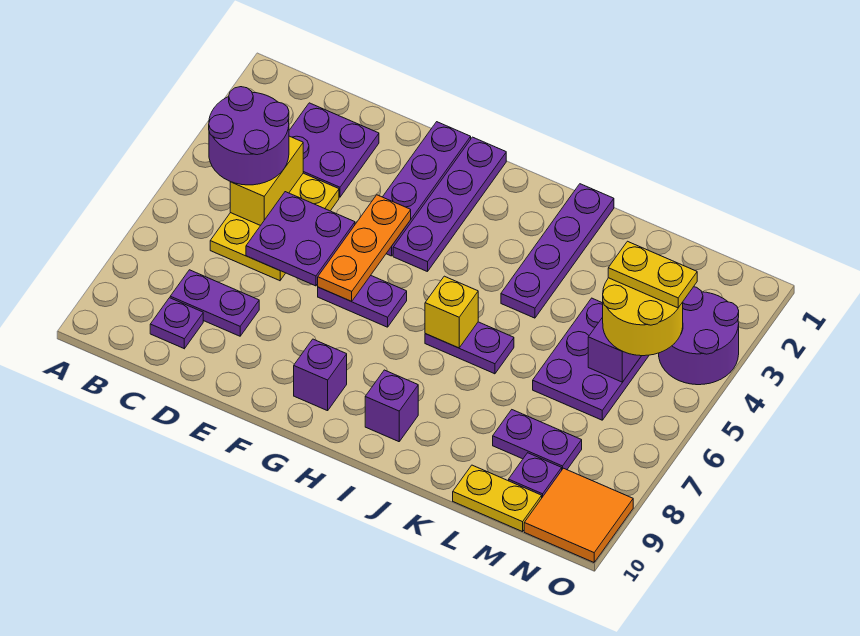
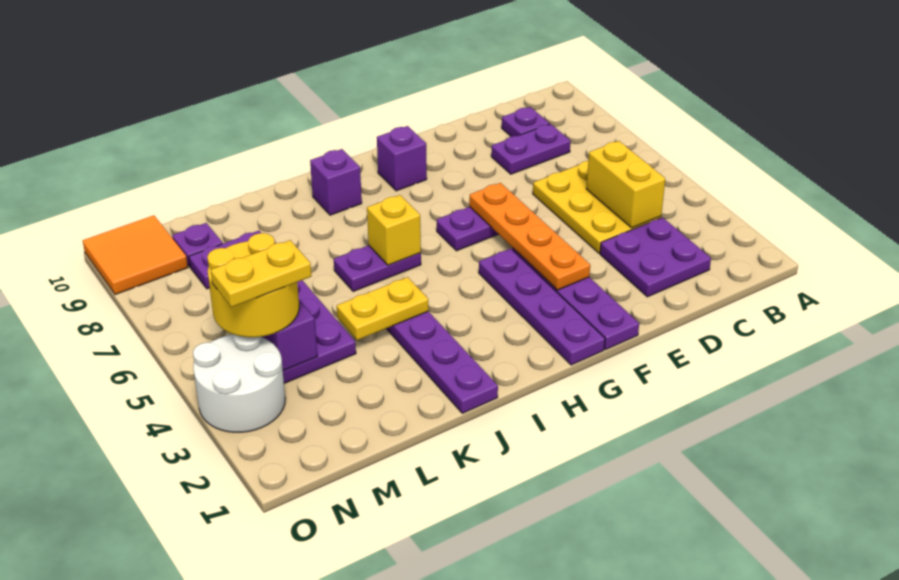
purple 2x2 round brick [209,87,289,185] -> none
purple 2x2 plate [246,192,355,286] -> none
orange 1x3 plate [318,195,411,301] -> orange 1x4 plate [469,183,590,290]
yellow 1x2 plate [453,465,542,532] -> yellow 1x2 plate moved to [337,277,429,340]
purple 2x2 round brick [659,287,739,385] -> white 2x2 round brick [193,335,285,432]

